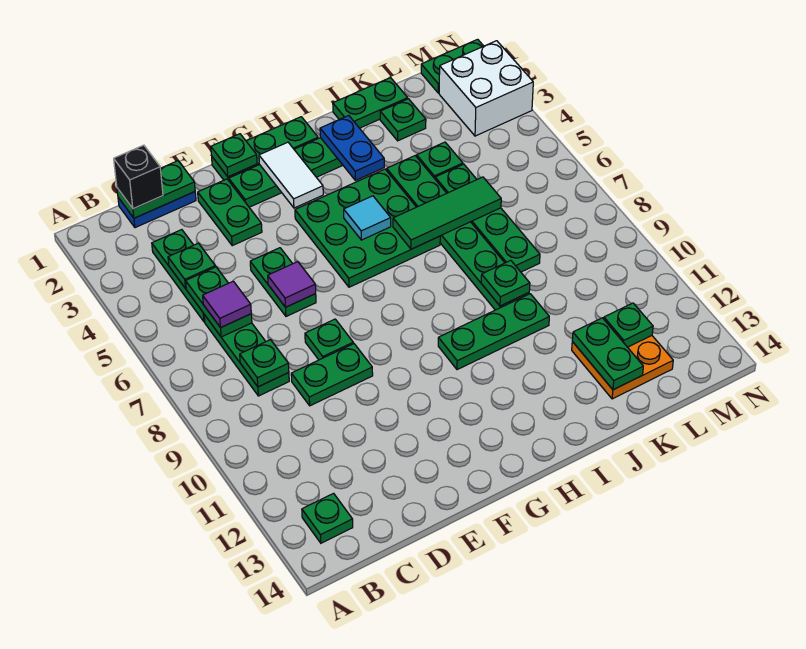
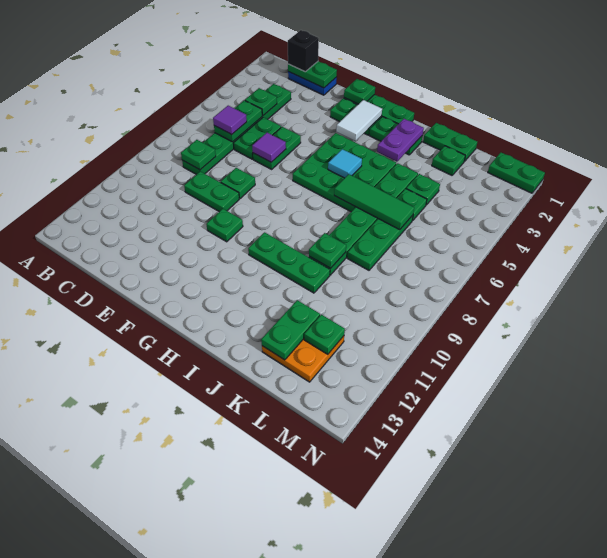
green 1x1 plate [302,493,353,543] -> green 1x1 plate moved to [206,209,243,242]
green 1x2 plate [198,179,262,246] -> green 1x2 plate moved to [234,117,281,159]
blue 1x2 plate [320,116,384,180] -> purple 1x2 plate [377,119,424,161]
white 2x2 brick [439,41,533,136] -> none

